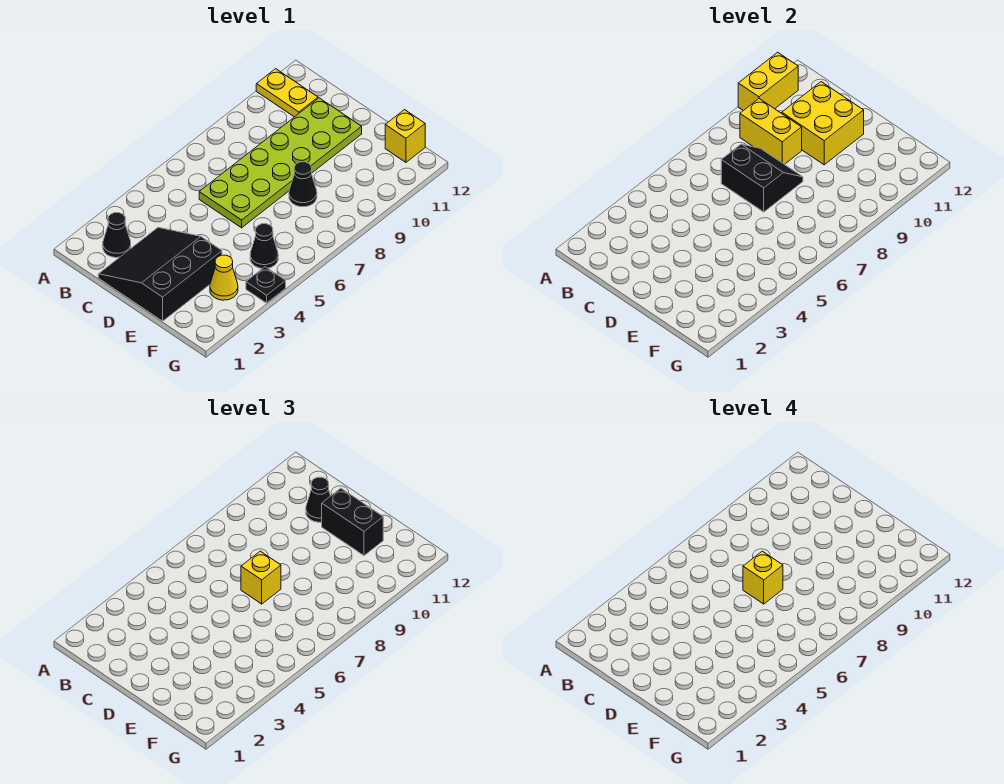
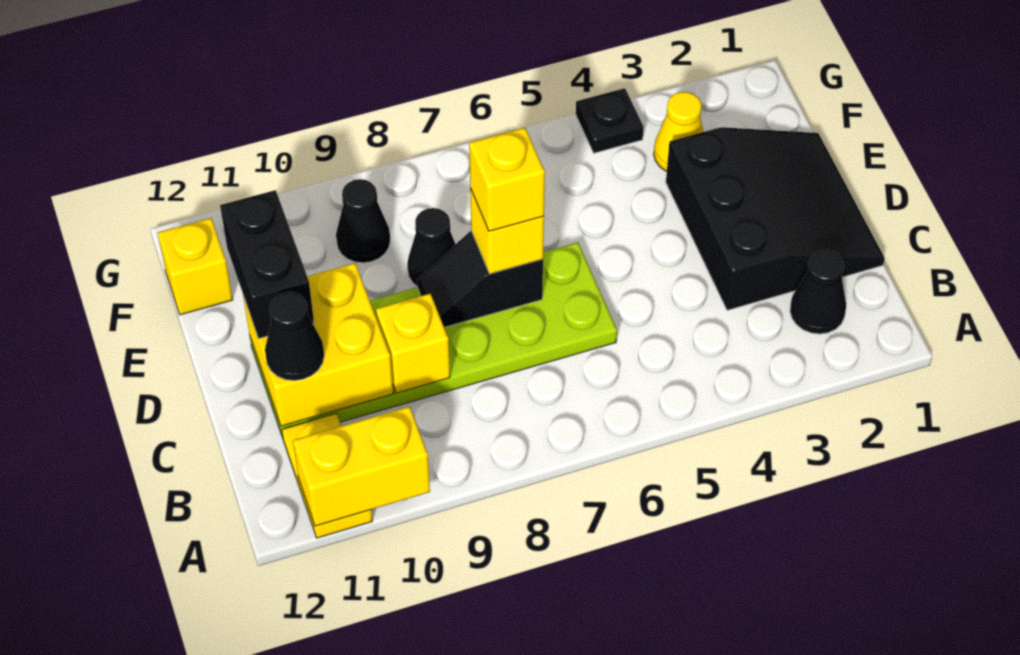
yellow 1x2 brick [740,99,802,164] -> yellow 1x1 brick [376,294,450,393]
black 3x3 slope [98,227,222,321] -> black 3x3 slope turned to [666,127,885,310]
black 2x2 slope [721,144,803,212] -> black 1x2 slope [417,231,543,327]
black 1x1 cone [250,224,278,269] -> black 1x1 cone moved to [336,179,390,263]

